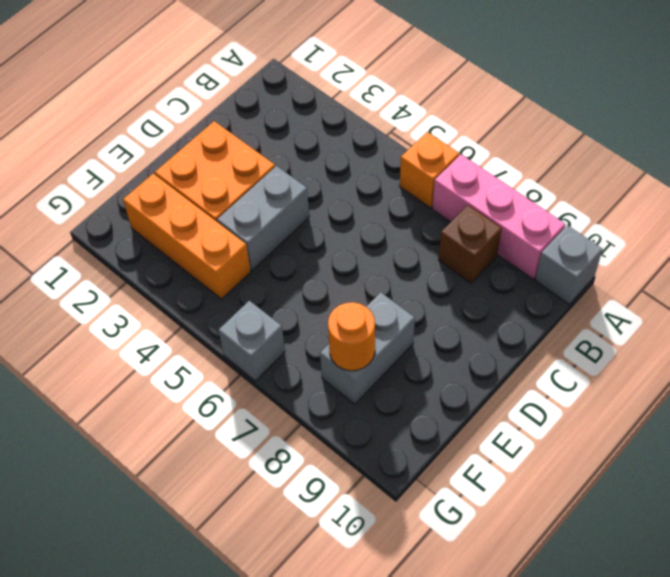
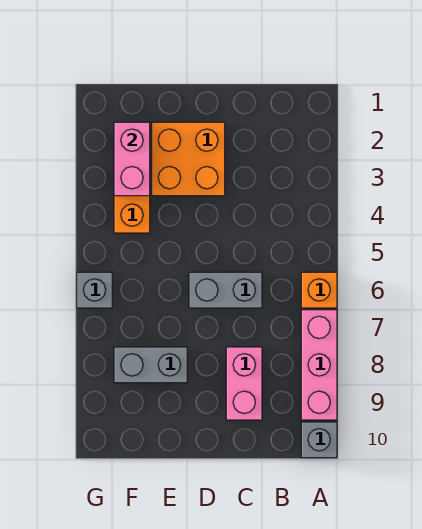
brown 1x1 brick [439,205,502,283] -> none
none -> pink 1x2 brick [226,347,262,420]
grey 1x2 brick [217,166,309,270] -> grey 1x2 brick moved to [189,272,262,308]
none -> pink 1x2 brick [114,122,150,196]
orange 1x1 round brick [328,302,375,371] -> none

